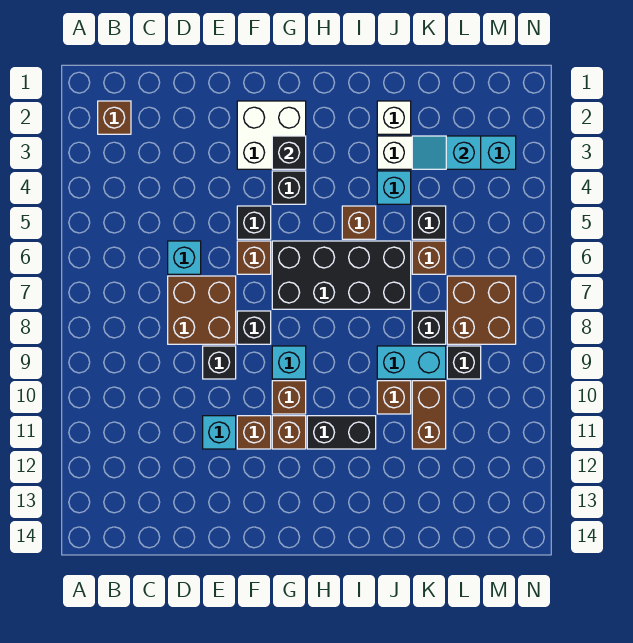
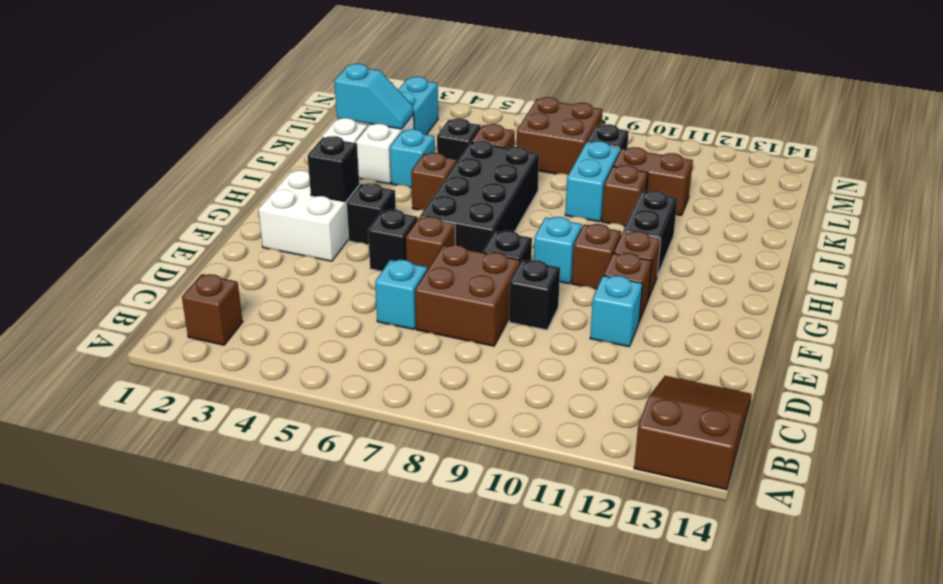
none -> brown 2x3 slope [634,376,752,490]
cyan 1x2 slope [412,136,481,169] -> cyan 1x2 slope turned to [334,64,414,129]
black 1x1 brick [412,311,446,344] -> none

